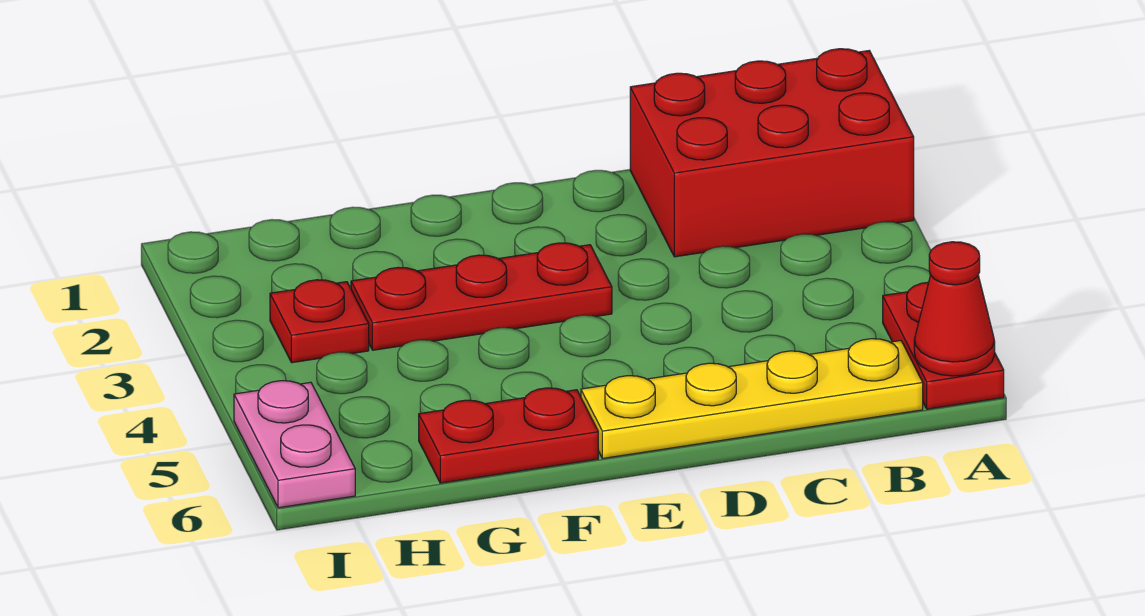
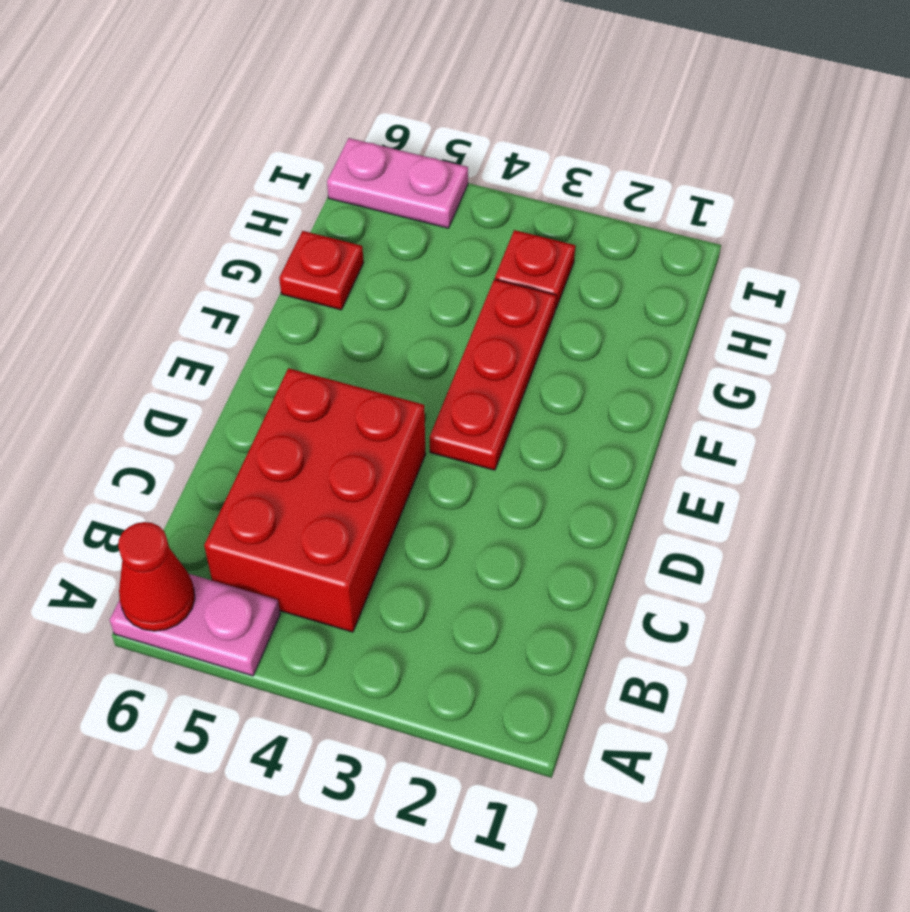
red 2x3 brick [630,49,914,257] -> red 2x3 brick moved to [204,368,425,632]
red 1x2 plate [883,282,1004,409] -> pink 1x2 plate [110,574,280,676]
yellow 1x4 plate [581,339,923,458] -> none
red 1x2 plate [419,388,598,483] -> red 1x1 plate [279,231,363,310]

